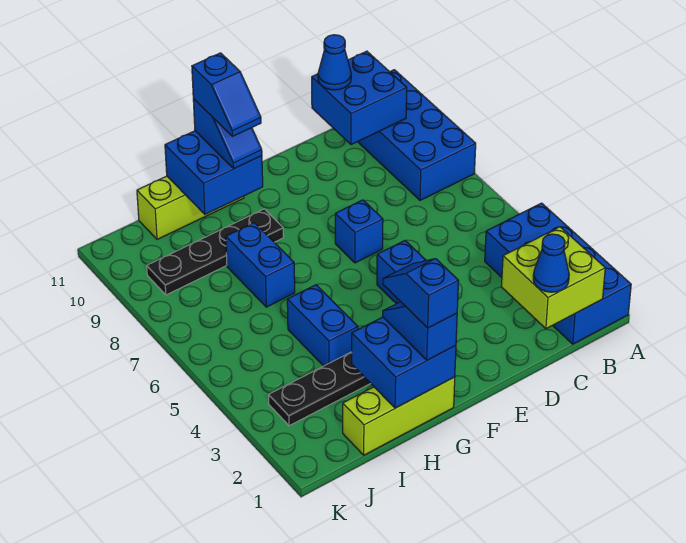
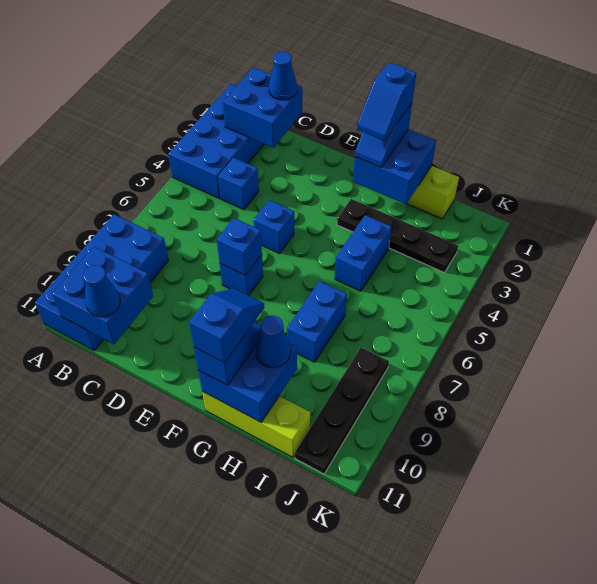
lime 2x2 brick [501,227,605,329] -> blue 2x2 brick [223,67,302,148]
none -> blue 1x1 brick [218,158,259,210]
none -> blue 1x1 brick [217,218,262,275]
black 1x4 plate [147,209,284,295] -> black 1x4 plate turned to [295,348,389,474]
none -> blue 1x1 cone [256,315,291,368]

